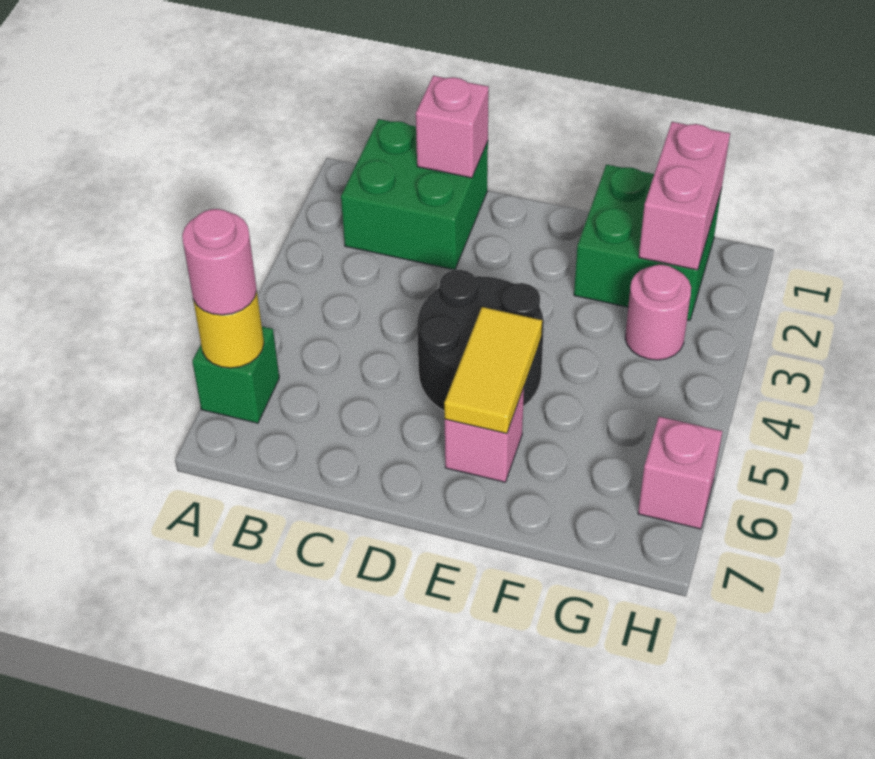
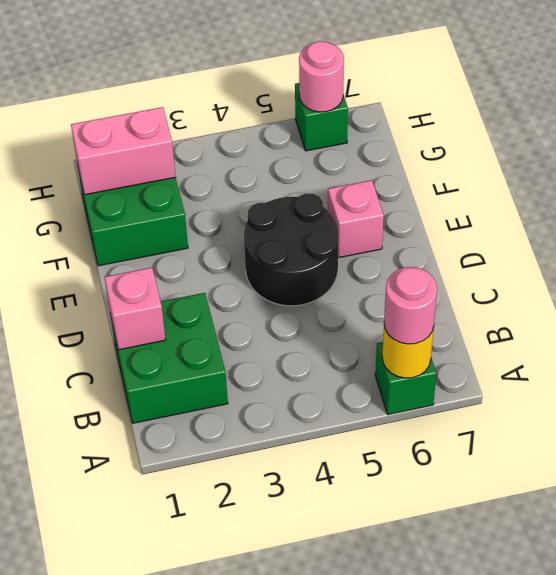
yellow 1x2 tile [444,307,542,434] -> none
pink 1x1 round brick [625,265,691,360] -> pink 1x1 round brick moved to [299,41,344,112]
pink 1x1 brick [638,417,722,529] -> green 1x1 brick [295,83,348,151]

